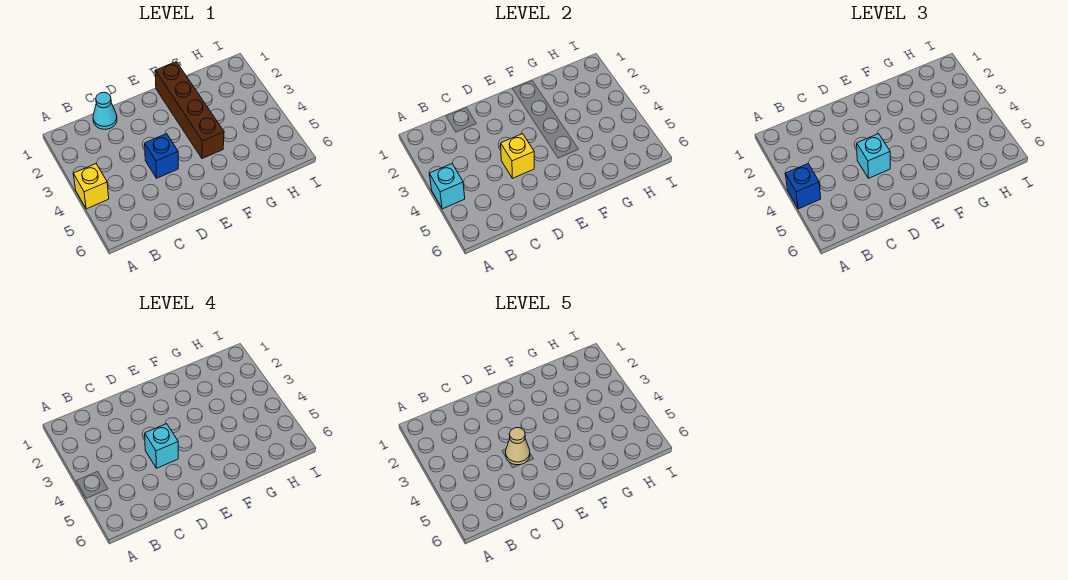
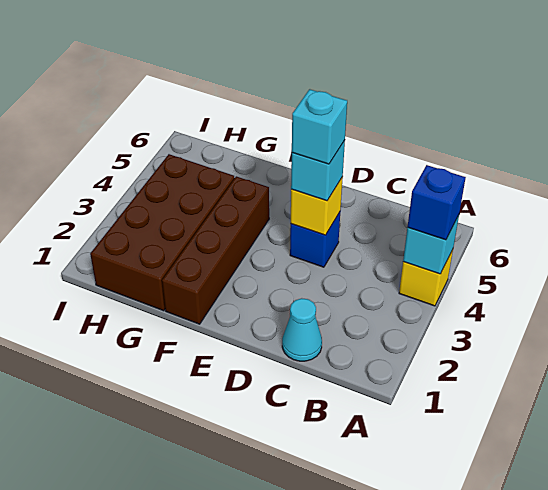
tan 1x1 cone [506,428,530,465] -> none
none -> brown 2x4 brick [90,154,234,311]

